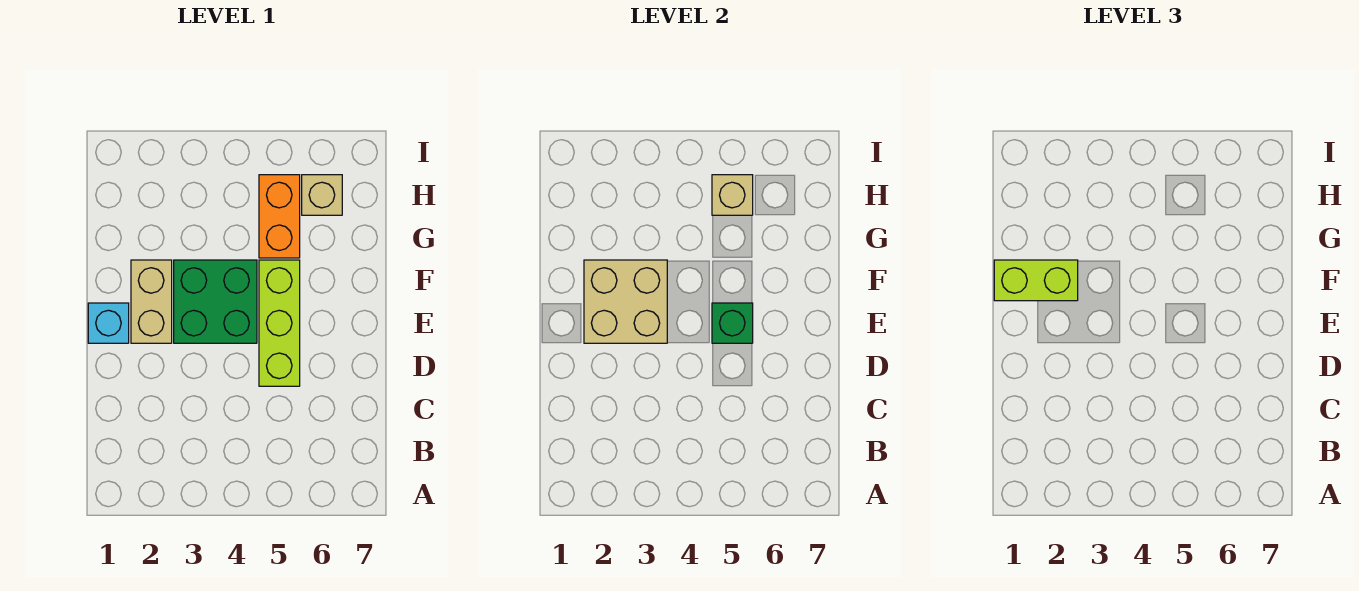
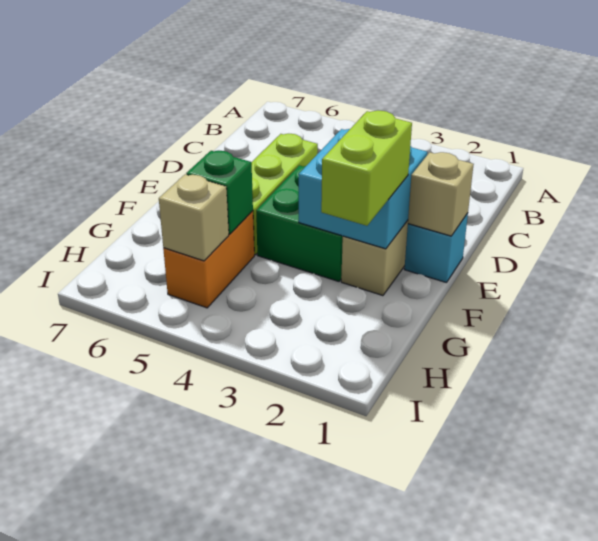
tan 2x2 brick [584,260,667,343] -> cyan 2x2 brick [299,129,427,249]
green 1x1 brick [712,303,753,343] -> green 1x1 brick moved to [186,151,253,234]
lime 1x2 brick [994,260,1078,301] -> lime 1x2 brick turned to [321,110,412,226]
tan 1x1 brick [302,175,342,215] -> tan 1x1 brick moved to [408,152,474,236]

